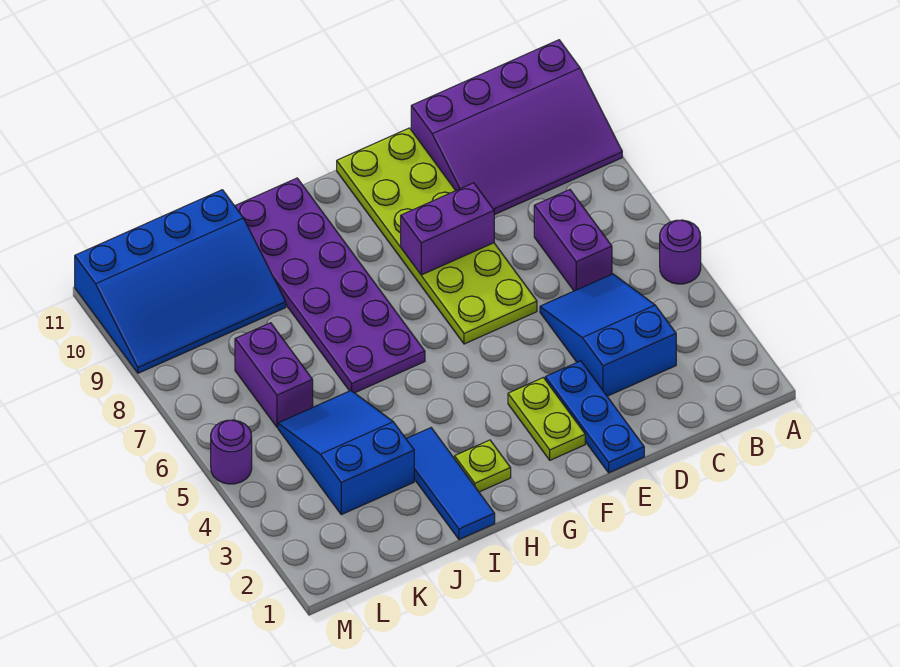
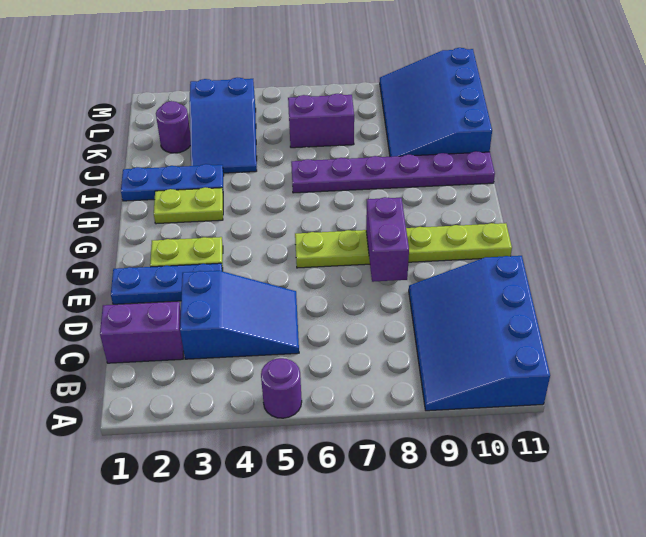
purple 3x4 slope [411,40,622,215] -> blue 3x4 slope [409,256,550,411]
purple 1x2 brick [534,190,612,291] -> purple 1x2 brick moved to [100,302,184,363]
lime 2x6 plate [337,128,537,344] -> lime 1x6 plate [295,223,512,268]
lime 1x1 plate [455,440,511,492] -> lime 1x2 plate [154,187,223,224]
purple 2x6 plate [235,178,425,393] -> purple 1x6 plate [291,151,495,193]
blue 1x3 tile [406,428,495,539] -> blue 1x3 plate [121,164,224,201]
blue 2x3 slope [278,391,414,515] -> blue 2x3 slope turned to [189,78,257,173]
purple 1x1 round brick [211,420,252,484] -> purple 1x1 round brick moved to [156,101,190,153]

